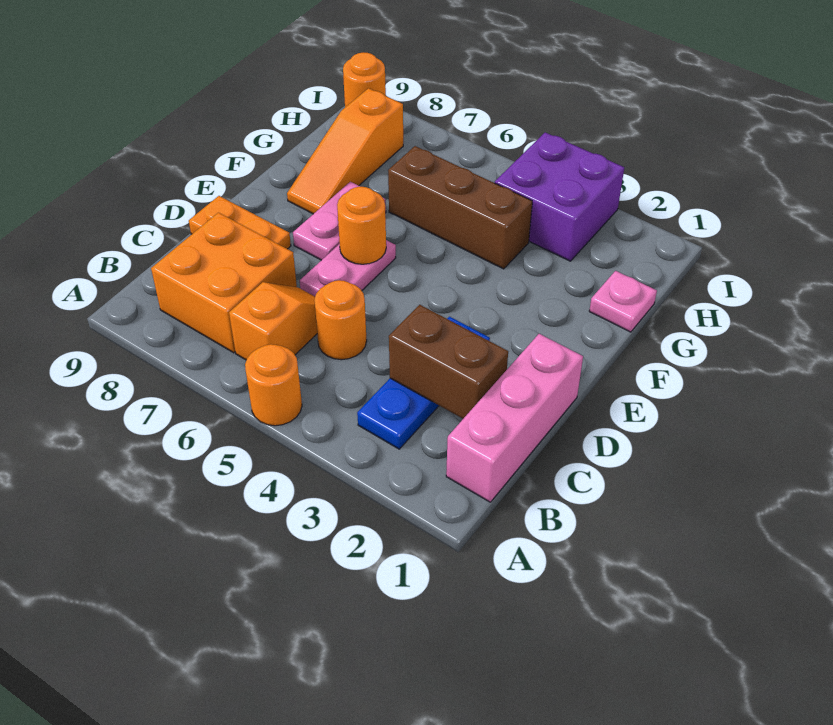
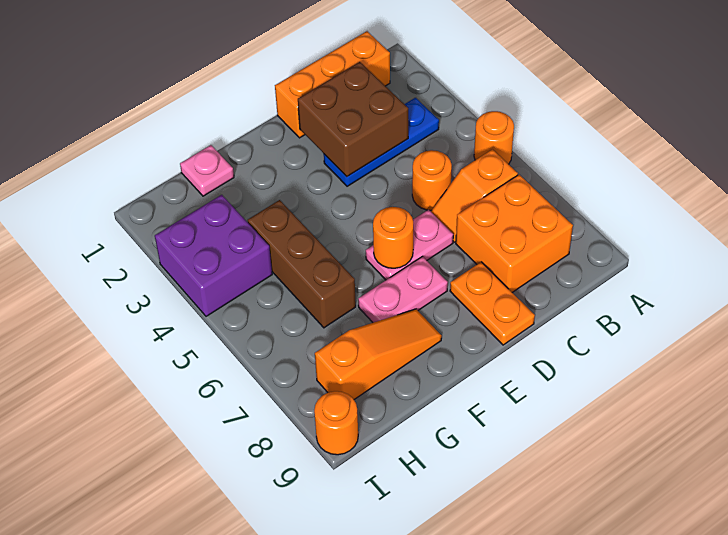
pink 1x3 brick [446,334,583,502] -> orange 1x3 brick [275,31,390,138]
brown 1x2 brick [389,305,508,419] -> brown 2x2 brick [298,62,408,176]

